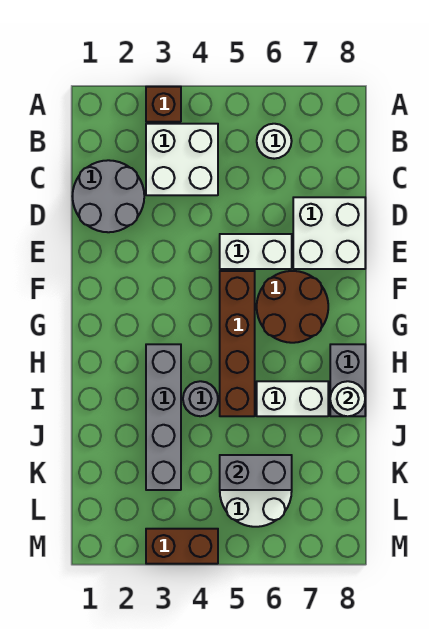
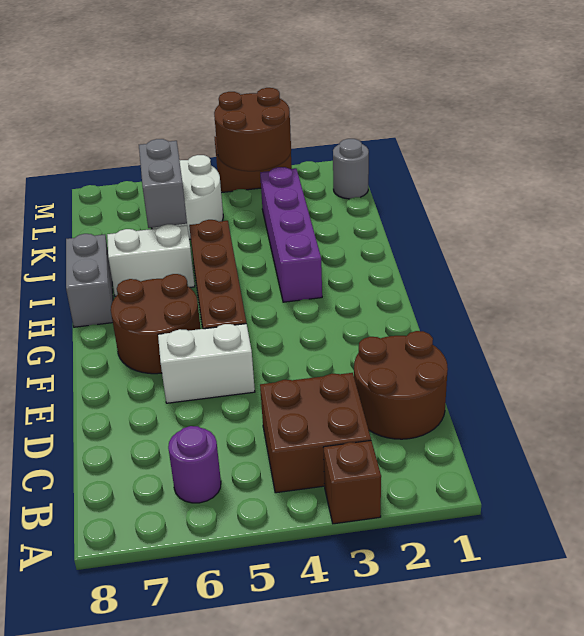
white 2x2 brick [146,124,218,195] -> brown 2x2 brick [260,373,371,493]
white 1x1 round brick [257,124,292,159] -> purple 1x1 round brick [168,426,221,503]
grey 2x2 round brick [72,160,144,232] -> brown 2x2 round brick [354,331,448,439]
white 2x2 brick [293,197,365,269] -> none
grey 1x4 brick [146,344,181,490] -> purple 1x4 brick [260,167,322,302]
grey 1x1 round brick [183,381,218,416] -> grey 1x1 round brick moved to [333,139,369,199]
white 1x1 round brick [330,381,365,416] -> none
grey 1x2 brick [220,455,292,490] -> grey 1x2 brick turned to [139,139,187,228]
none -> brown 2x2 round brick [214,88,291,171]

